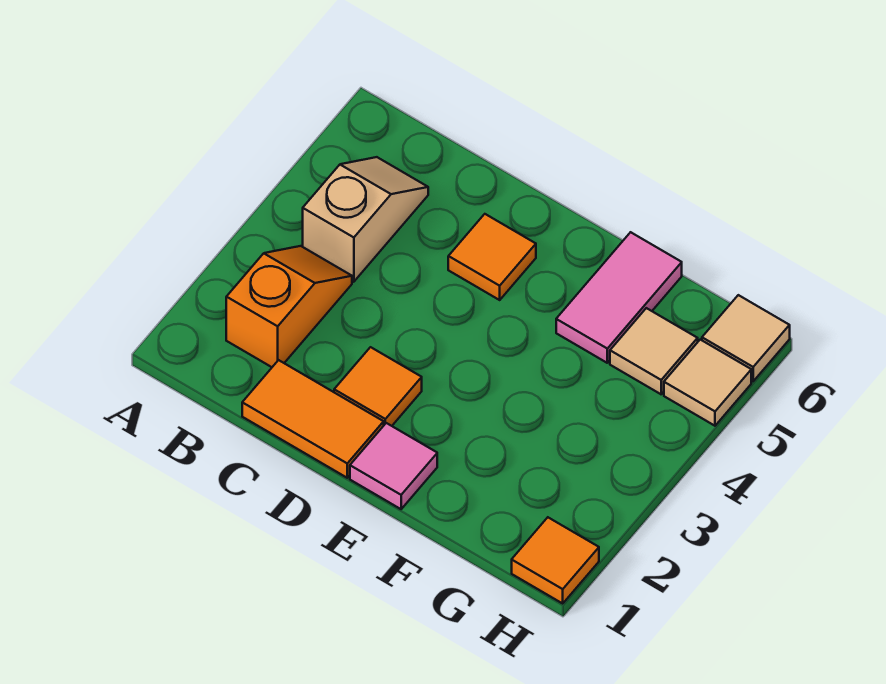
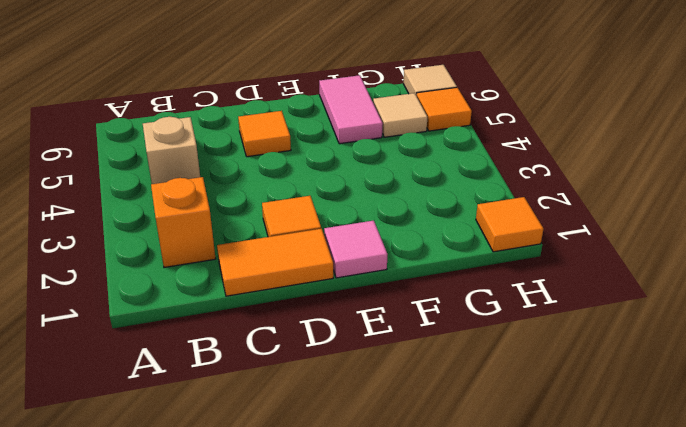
tan 1x1 tile [664,340,751,426] -> orange 1x1 tile [417,88,472,131]

